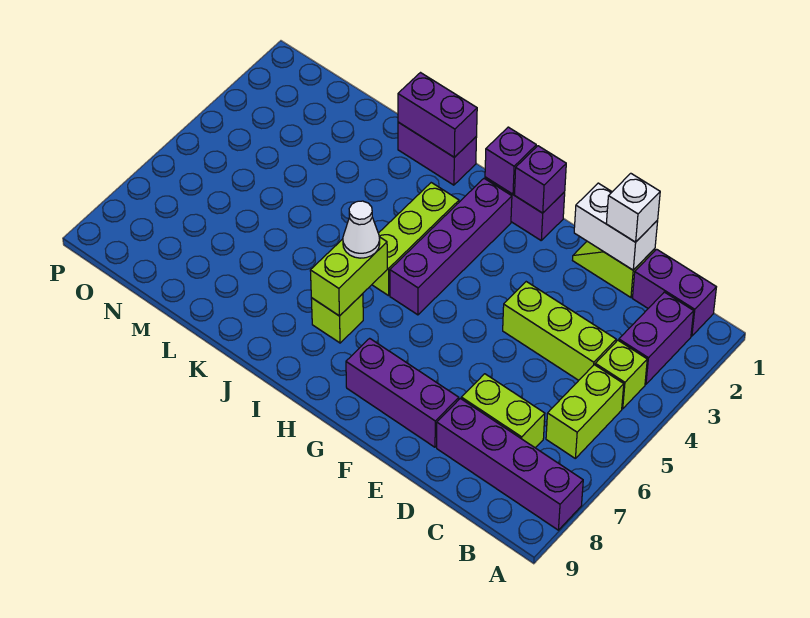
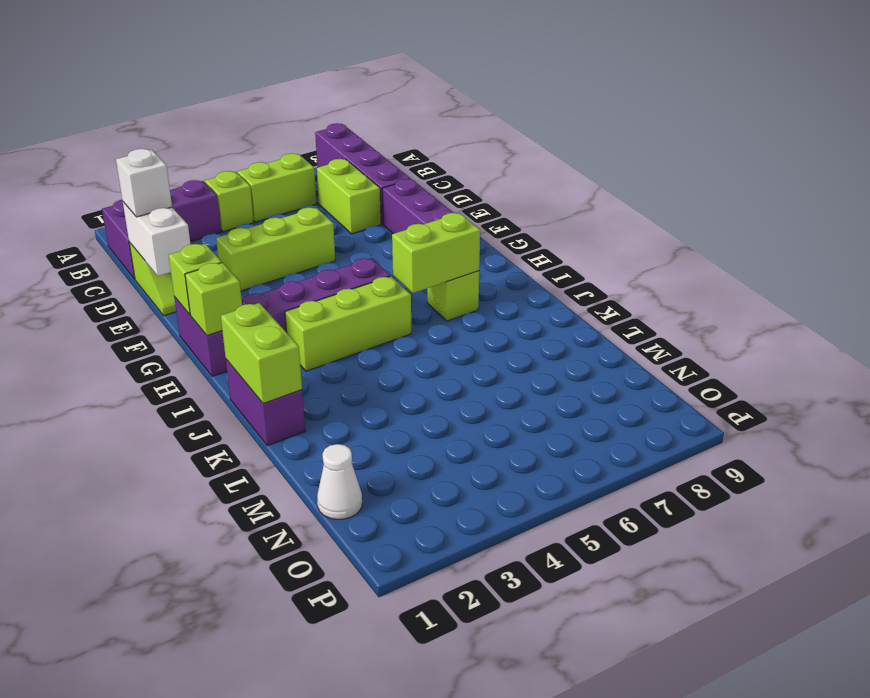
lime 1x3 brick [503,282,616,380] -> lime 1x3 brick turned to [216,207,335,291]
purple 1x1 brick [515,146,566,213] -> lime 1x1 brick [169,244,222,315]
purple 1x1 brick [485,127,536,194] -> lime 1x1 brick [185,263,242,335]
white 1x1 cone [343,201,380,258] -> white 1x1 cone moved to [317,444,362,519]
purple 1x2 brick [398,73,477,157] -> lime 1x2 brick [221,303,302,404]

